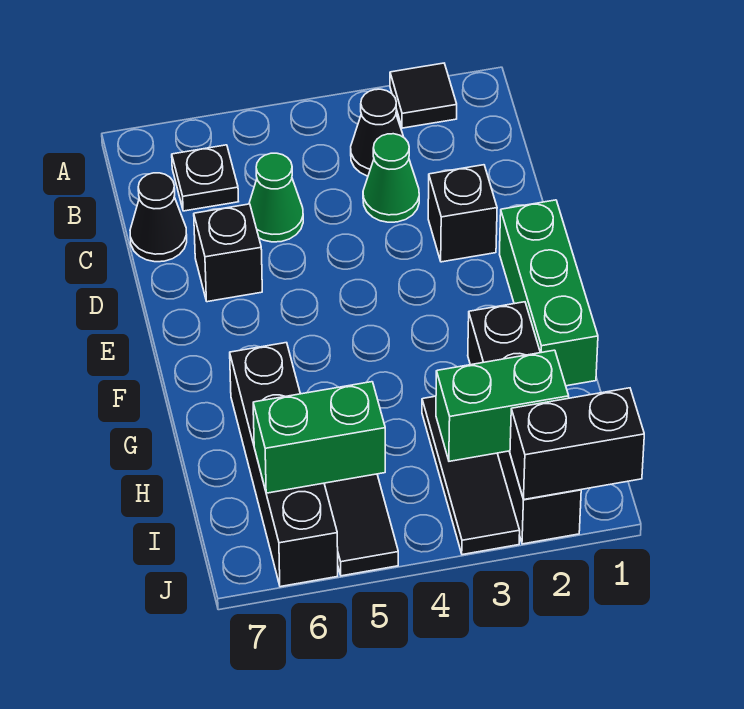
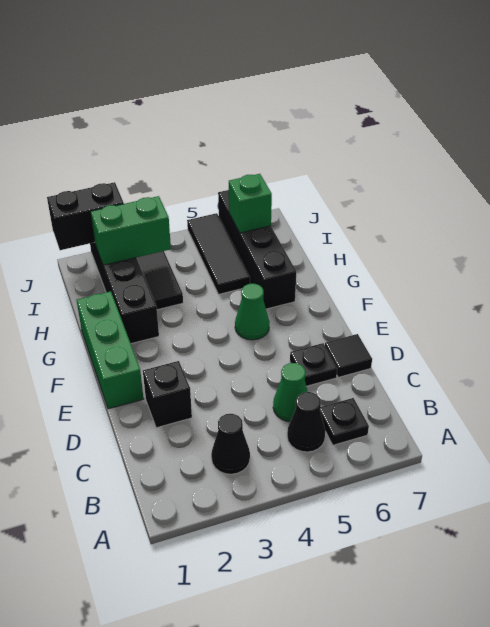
black 1x1 tile [390,63,457,128] -> black 1x1 tile moved to [325,334,372,377]
green 1x1 cone [363,134,419,222] -> green 1x1 cone moved to [235,284,270,340]
black 1x1 cone [130,173,187,262] -> black 1x1 cone moved to [287,392,325,452]
black 1x1 brick [194,204,262,302] -> black 1x1 plate [290,343,337,386]
green 1x2 brick [253,382,385,493] -> green 1x1 brick [228,174,272,233]

